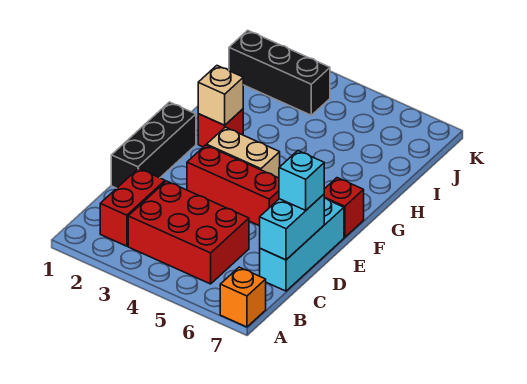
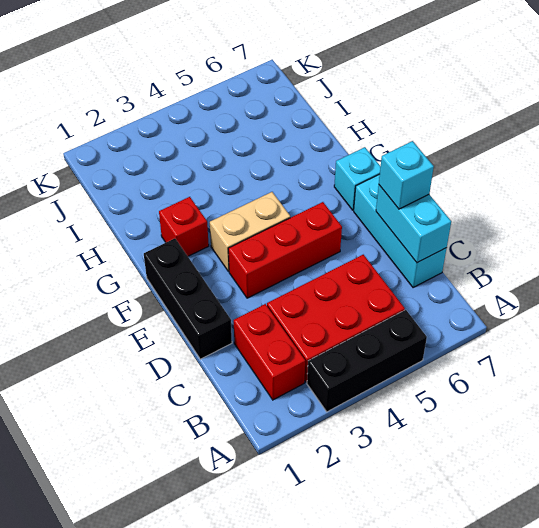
orange 1x1 brick [220,267,266,327] -> none
red 1x1 brick [324,178,364,237] -> cyan 1x1 brick [334,147,381,210]
tan 1x1 brick [198,66,243,125] -> none
black 1x3 brick [229,30,330,115] -> black 1x3 brick moved to [307,310,427,412]

